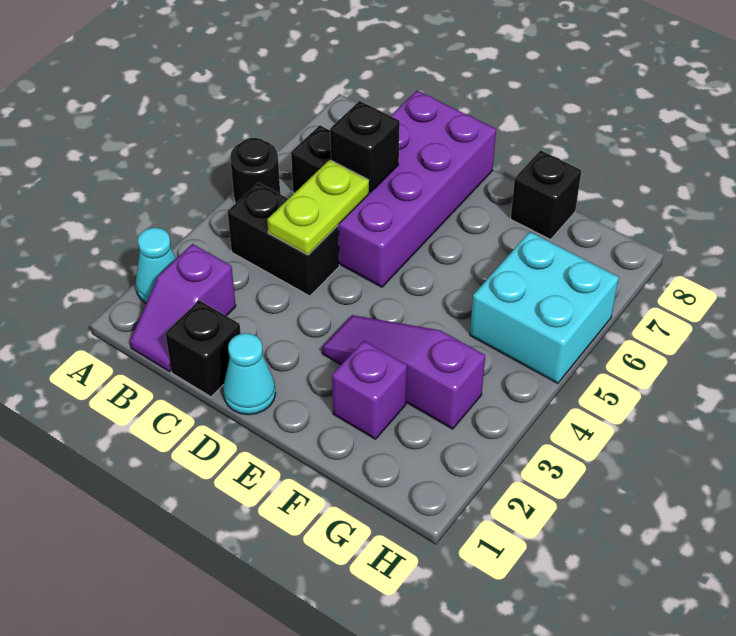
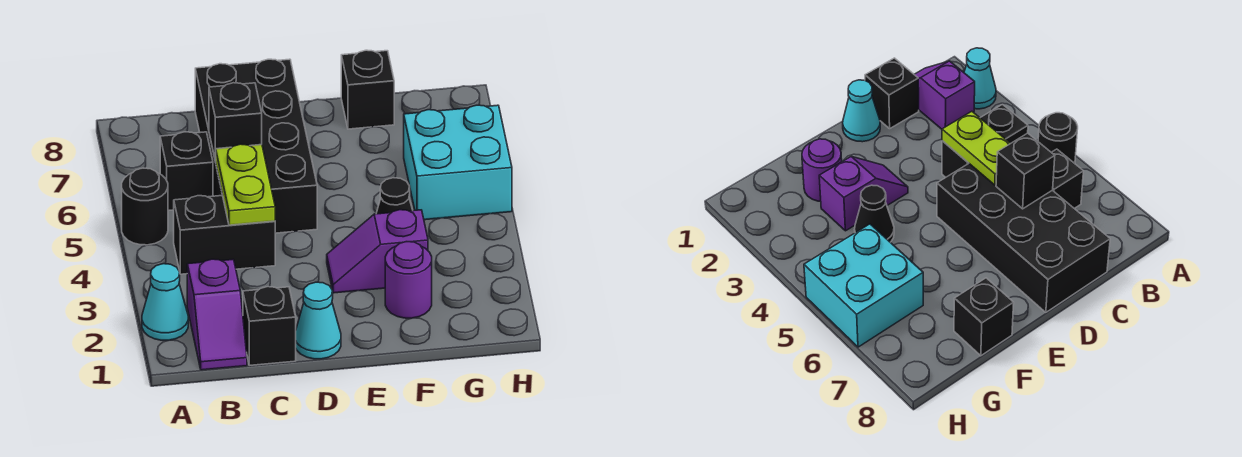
purple 2x4 brick [338,91,496,287] -> black 2x4 brick [195,59,317,233]
purple 1x3 slope [322,315,485,429] -> purple 1x2 slope [327,210,428,293]
purple 1x1 brick [332,341,407,439] -> purple 1x1 round brick [385,242,432,318]
none -> black 1x1 cone [376,178,413,214]

